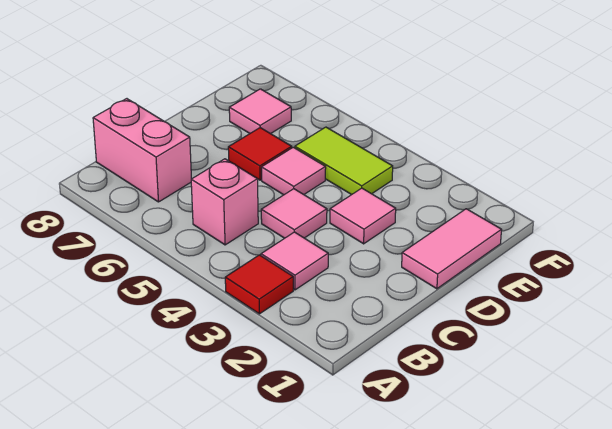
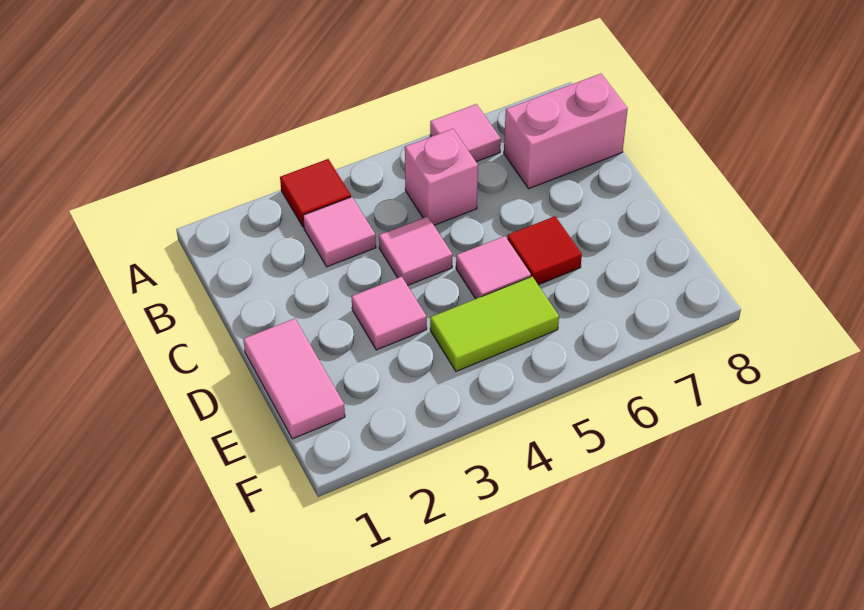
pink 1x1 tile [229,89,291,134] -> pink 1x1 tile moved to [430,104,501,162]

